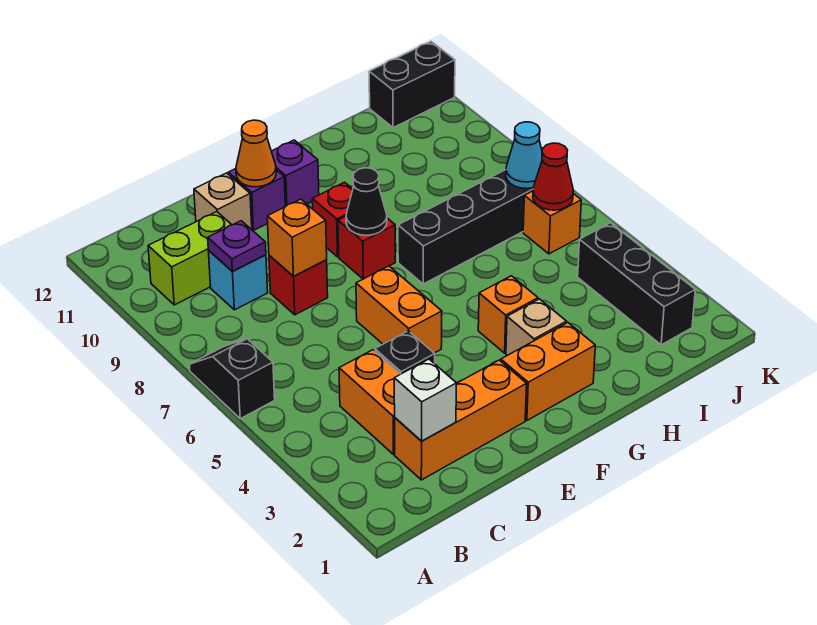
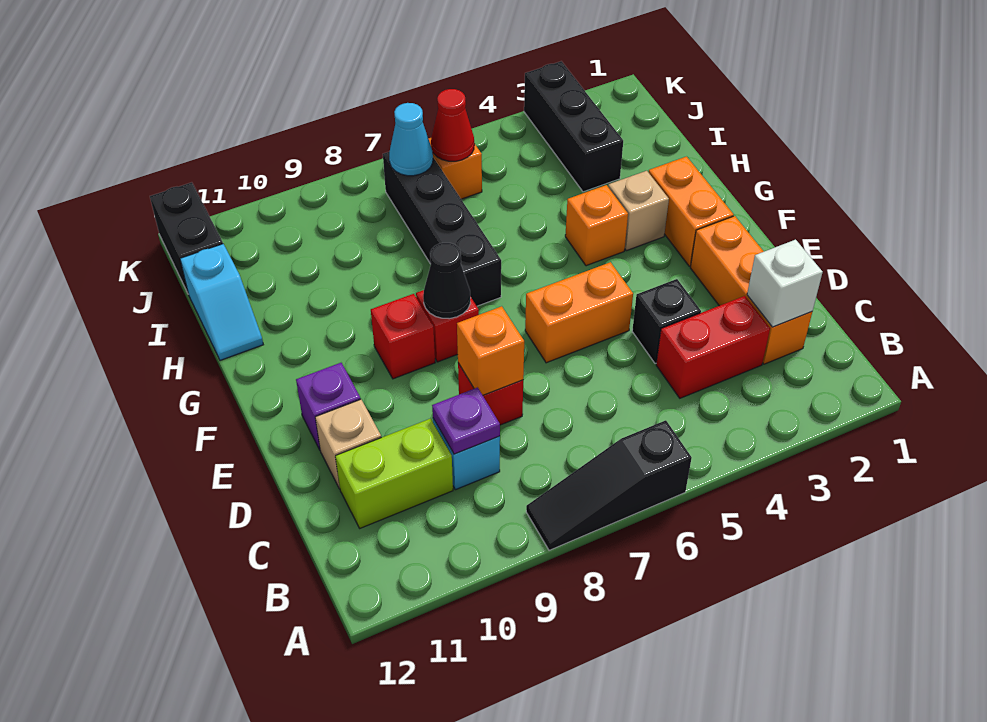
black 1x2 slope [189,339,275,419] -> black 1x3 slope [526,420,692,550]
lime 1x2 brick [148,212,232,305] -> lime 1x2 brick turned to [335,419,453,528]
orange 1x2 brick [339,350,400,454] -> red 1x2 brick [656,296,770,398]
orange 1x1 cone [236,120,276,187] -> none
purple 1x1 brick [271,140,319,207] -> none
none -> cyan 1x2 slope [180,244,263,360]
black 1x3 brick [578,223,695,345] -> black 1x3 brick turned to [524,61,623,192]

